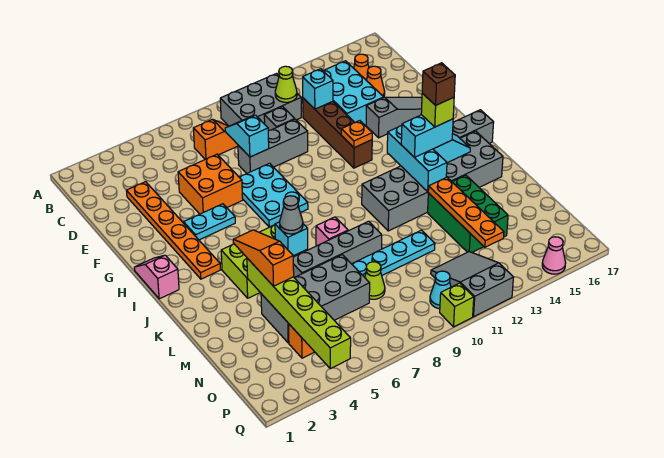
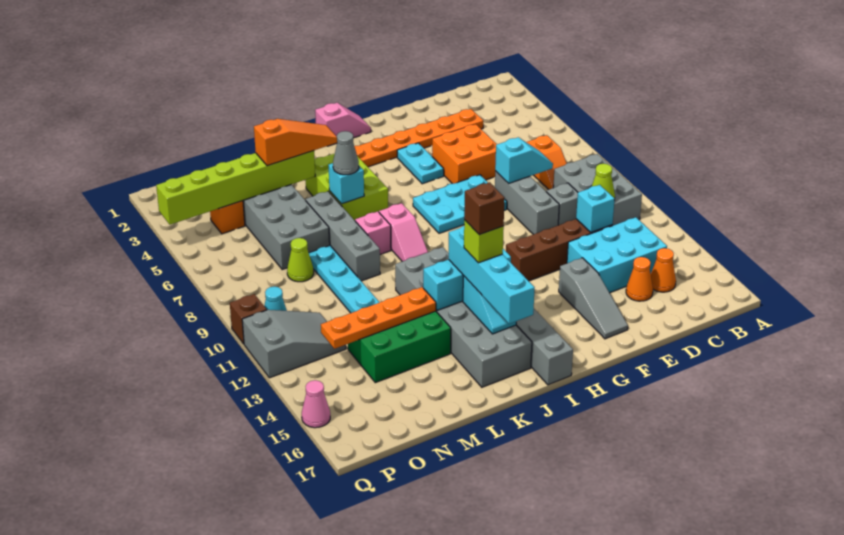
orange 1x1 plate [341,121,372,148] -> none
none -> pink 1x2 slope [379,203,428,261]
cyan 1x2 brick [401,115,453,158] -> cyan 1x4 brick [449,226,535,324]
lime 1x1 brick [440,283,474,327] -> brown 1x1 brick [230,294,267,344]

